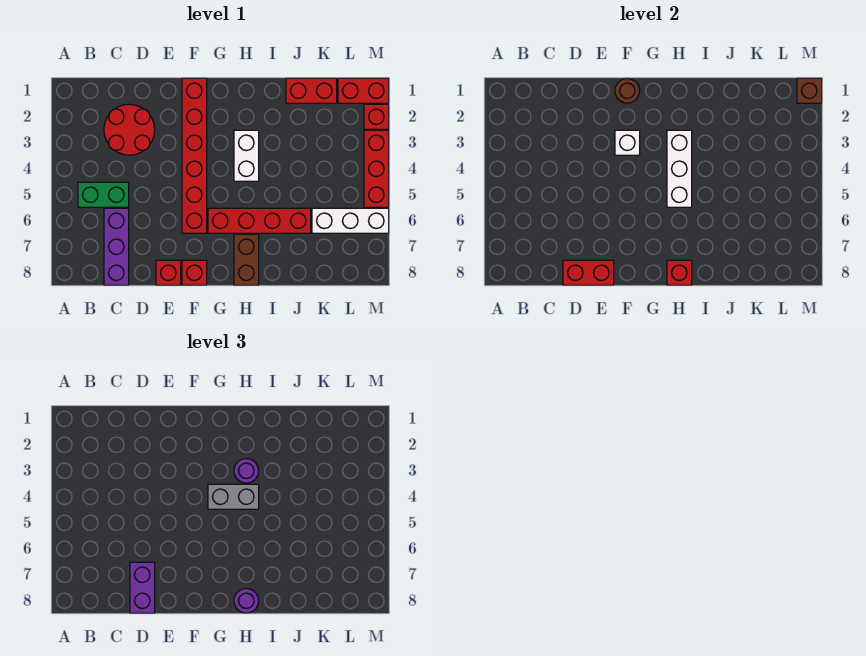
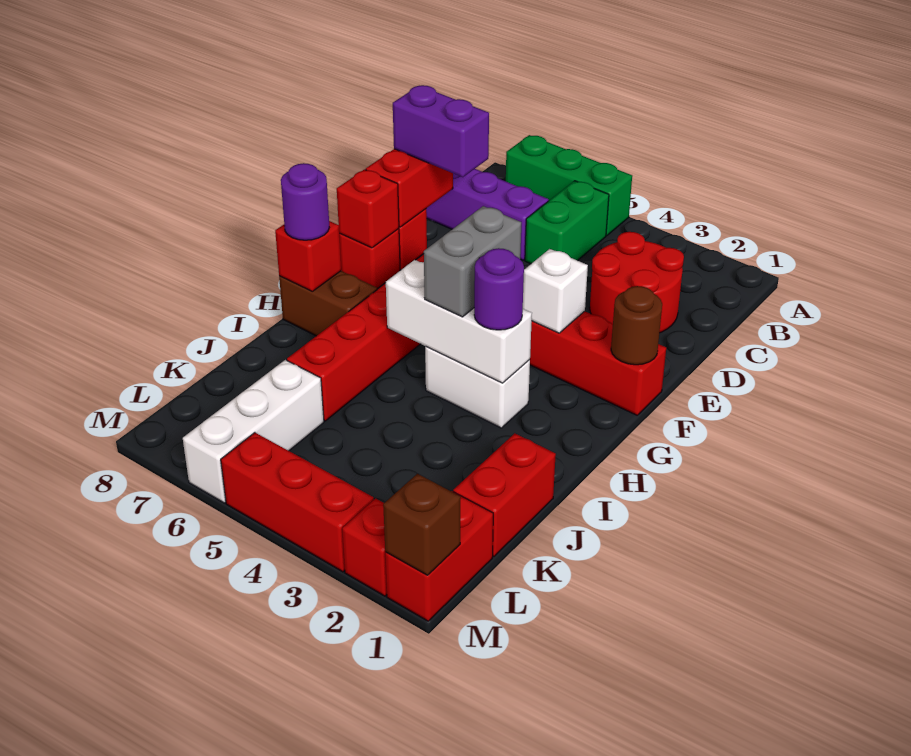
none -> green 1x3 brick [506,135,632,235]
none -> red 1x1 brick [337,169,399,248]

